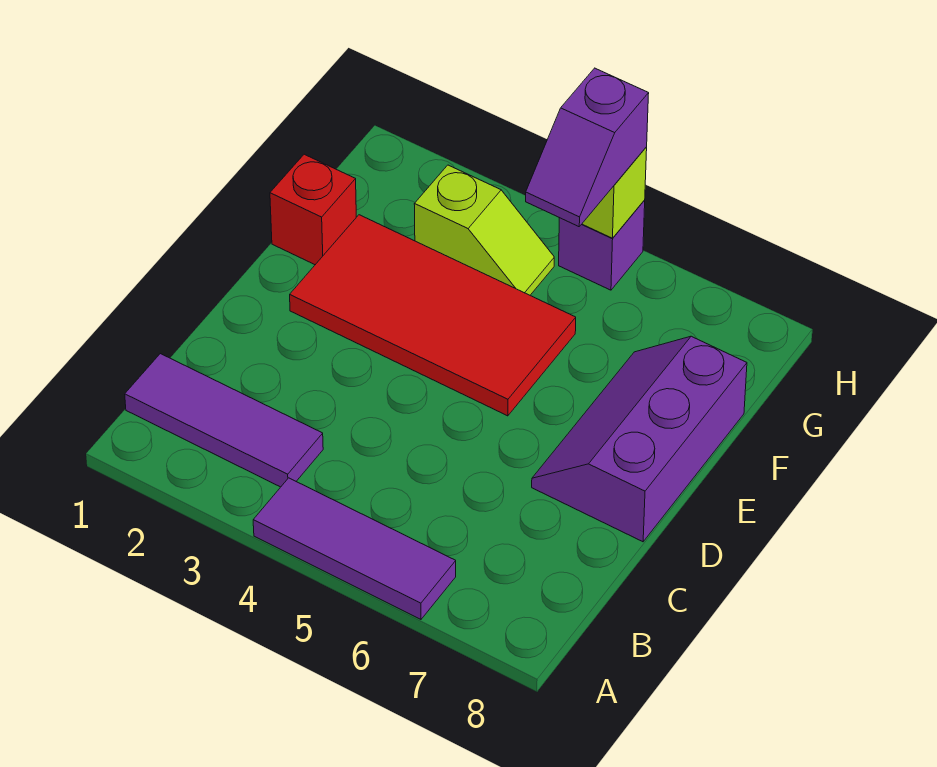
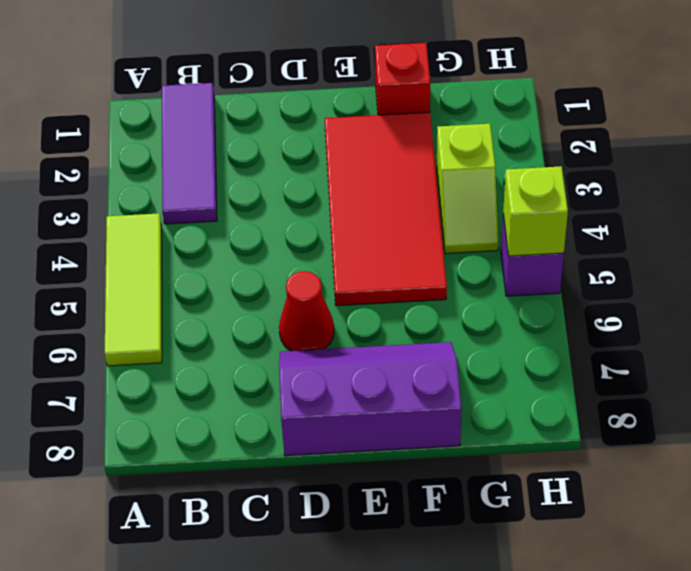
purple 1x3 tile [253,478,456,619] -> lime 1x3 tile [105,213,162,366]
none -> red 1x1 cone [279,271,334,351]
purple 1x2 slope [526,68,649,227] -> none

